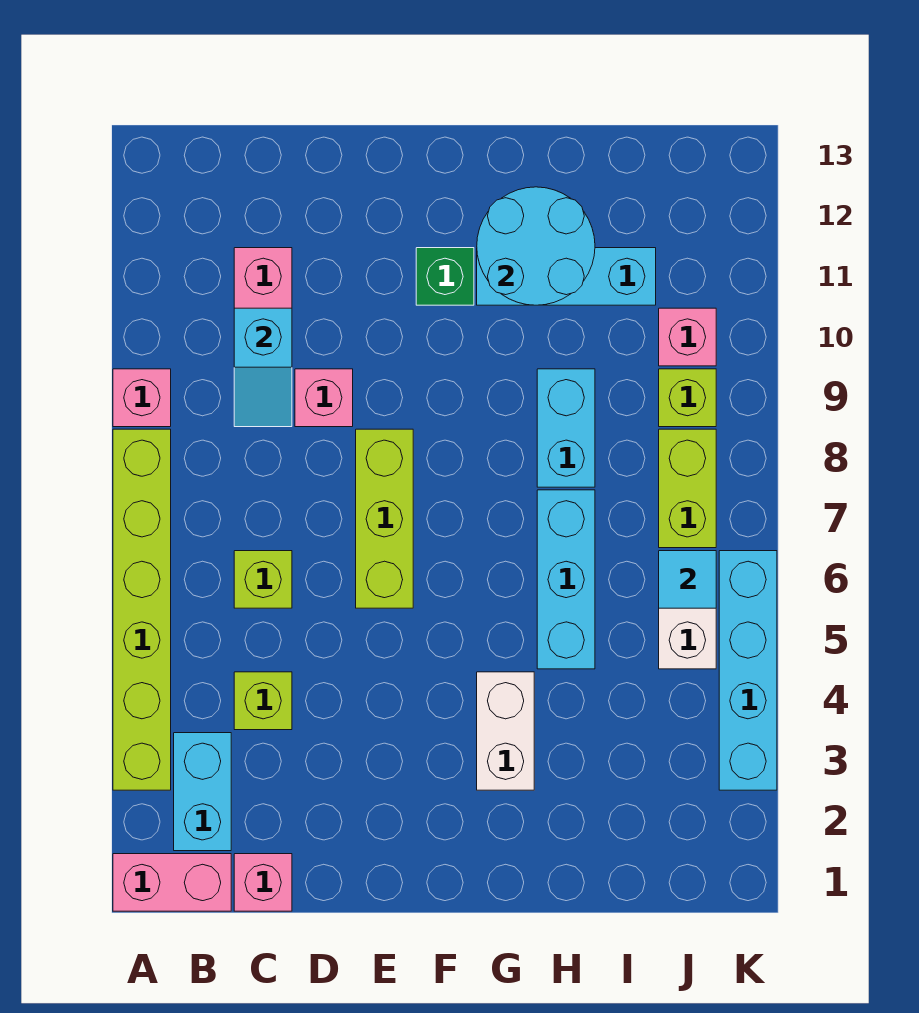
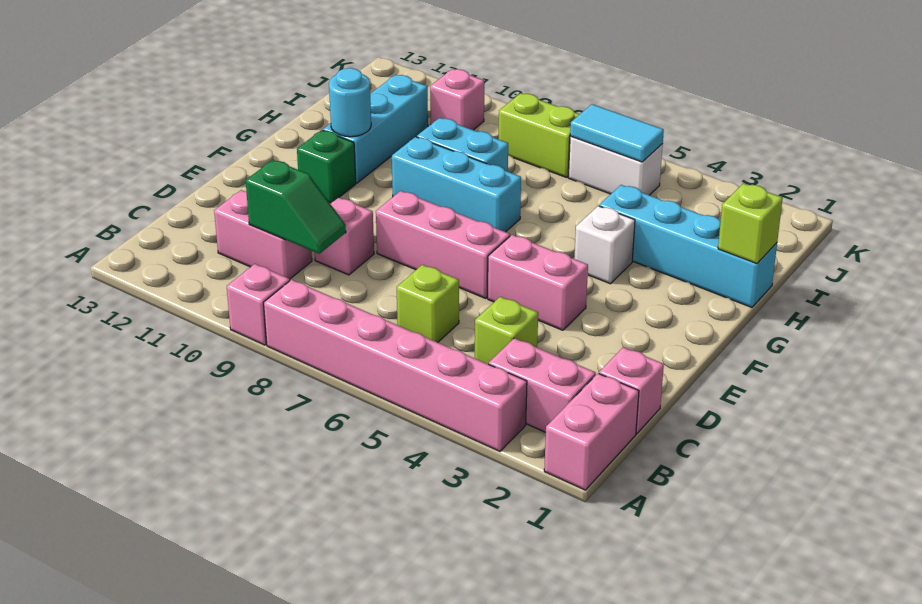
lime 1x6 brick [113,429,171,790] -> pink 1x6 brick [264,280,527,451]
cyan 1x2 brick [174,733,231,851] -> pink 1x2 brick [489,338,596,432]
cyan 1x2 slope [234,308,292,427] -> green 1x2 slope [246,160,346,254]
none -> pink 1x2 brick [488,235,588,330]
lime 1x3 brick [356,429,413,608] -> pink 1x3 brick [376,191,510,298]
white 1x2 brick [477,672,534,790] -> white 1x1 brick [574,206,635,284]
cyan 2x2 round brick [477,187,595,305] -> cyan 1x1 round brick [329,68,371,137]
cyan 1x3 brick [537,490,595,669] -> cyan 1x3 brick moved to [392,137,521,232]
cyan 1x1 tile [659,551,716,608] -> cyan 1x2 tile [570,104,664,162]
lime 1x1 brick [659,369,716,427] -> lime 1x1 brick moved to [718,183,783,264]
cyan 1x4 brick [719,551,777,790] -> cyan 1x4 brick moved to [599,185,777,307]

